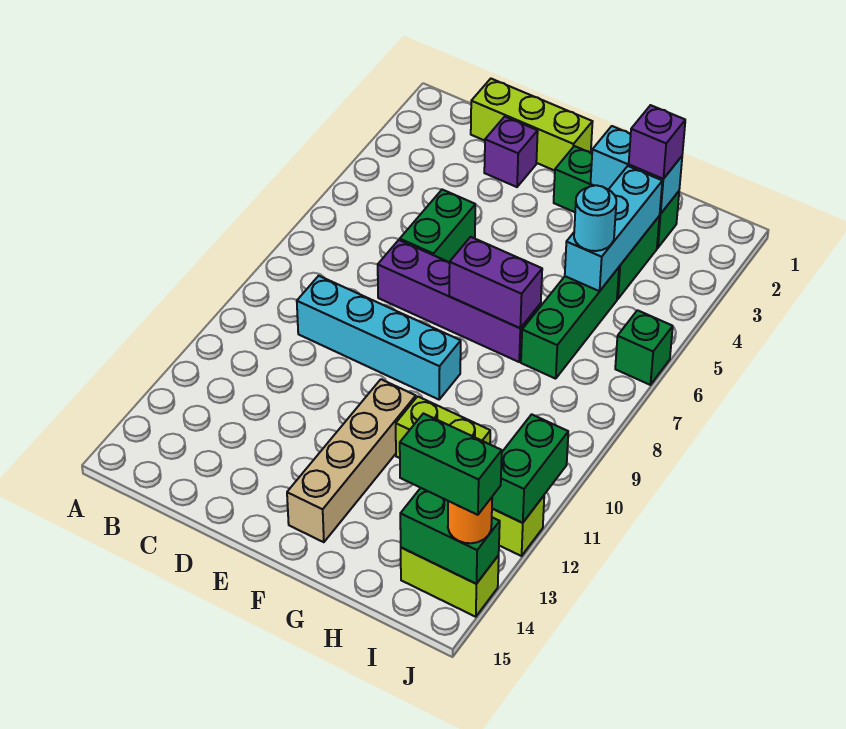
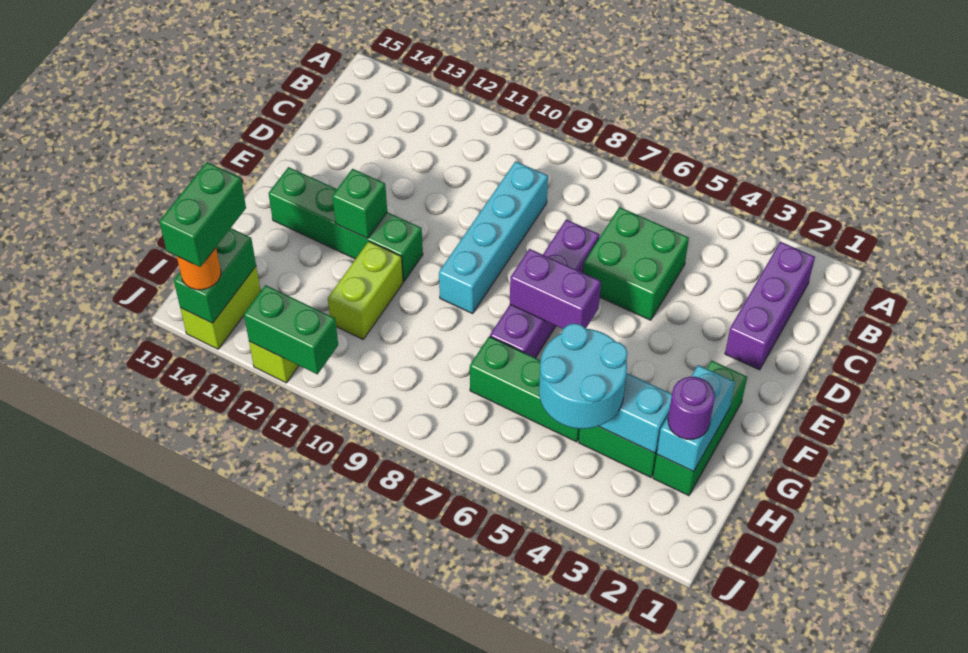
lime 1x3 brick [471,79,593,171] -> none
purple 1x1 brick [484,117,538,187] -> purple 1x3 brick [725,242,815,370]
green 1x2 brick [400,190,475,262] -> green 2x2 brick [583,207,689,320]
purple 1x2 brick [449,237,542,328] -> purple 1x2 brick turned to [510,249,601,329]
tan 1x4 brick [287,379,416,542] -> green 1x4 brick [268,167,423,282]
purple 1x1 brick [629,105,685,179] -> purple 1x1 round brick [668,377,715,439]
cyan 1x1 round brick [574,185,616,251] -> cyan 2x2 round brick [539,323,627,429]
green 1x1 brick [615,310,673,385] -> green 1x1 brick moved to [332,169,387,239]

